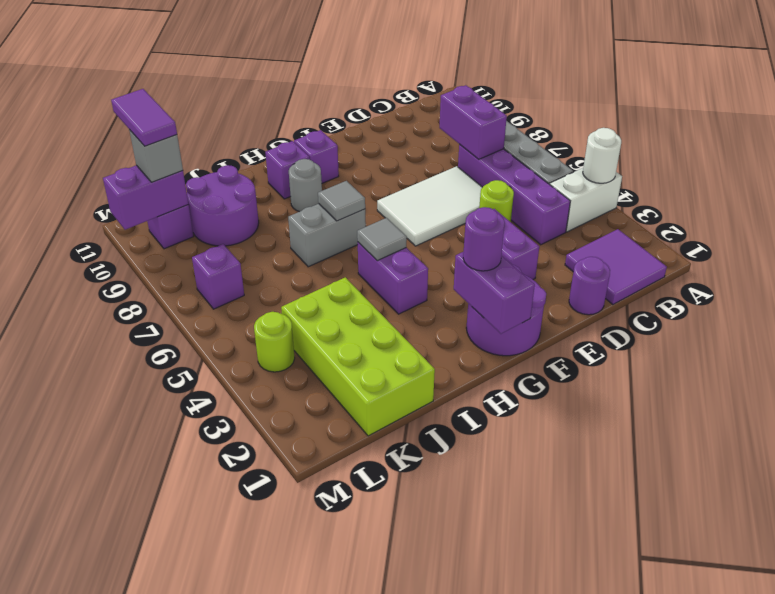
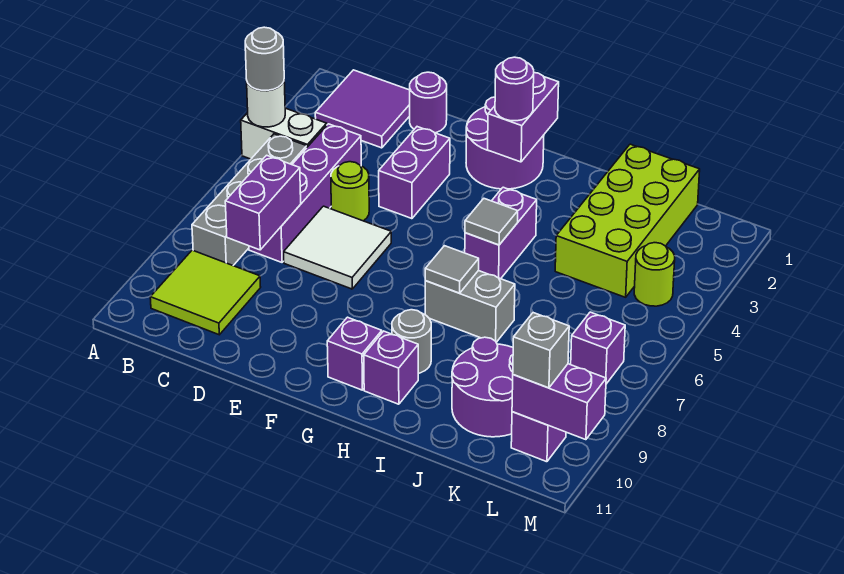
none -> grey 1x1 round brick [245,27,284,90]
none -> lime 2x2 tile [150,250,261,335]
white 2x3 tile [377,166,482,246] -> white 2x2 tile [284,206,391,289]
purple 1x2 tile [111,89,177,146] -> none

